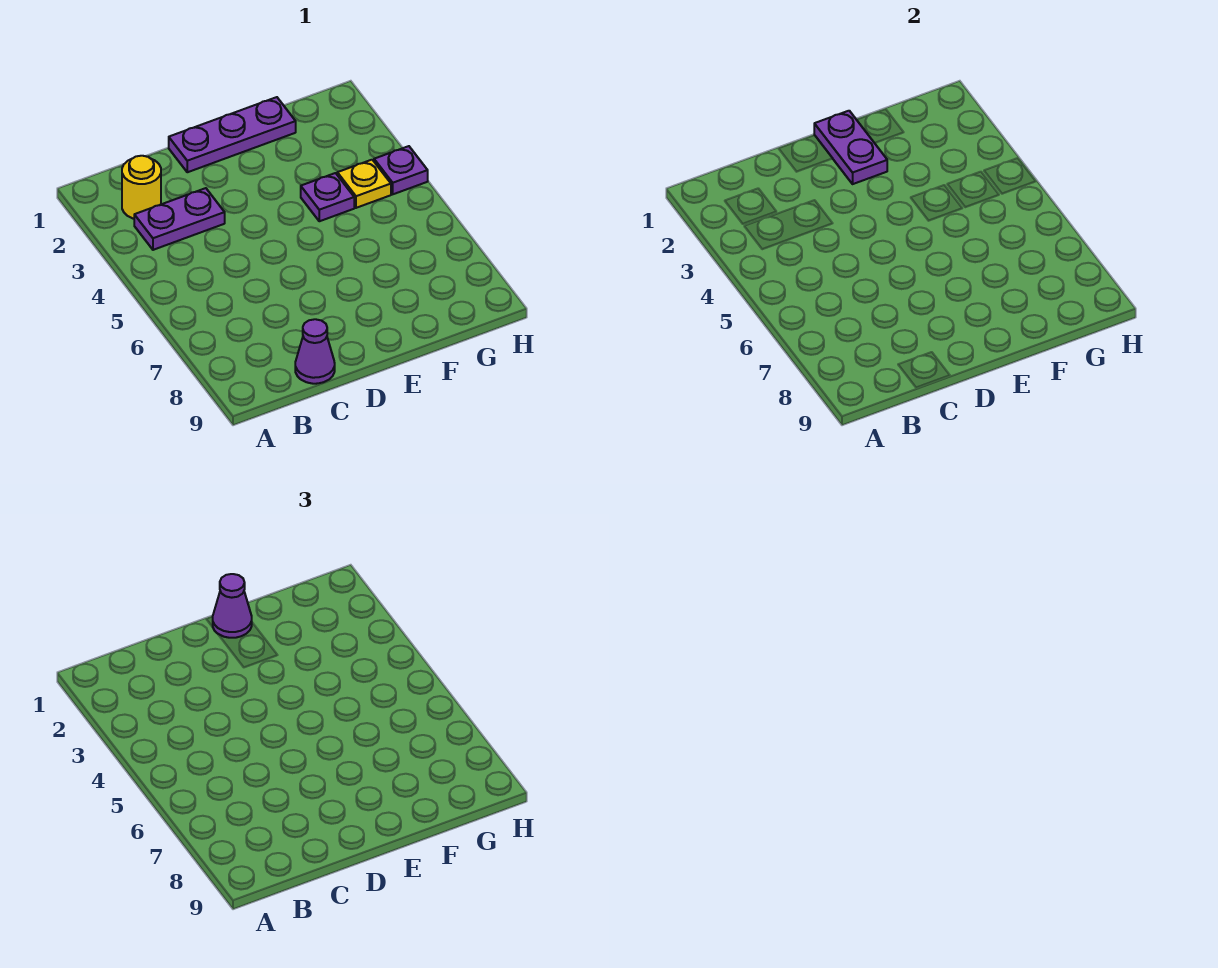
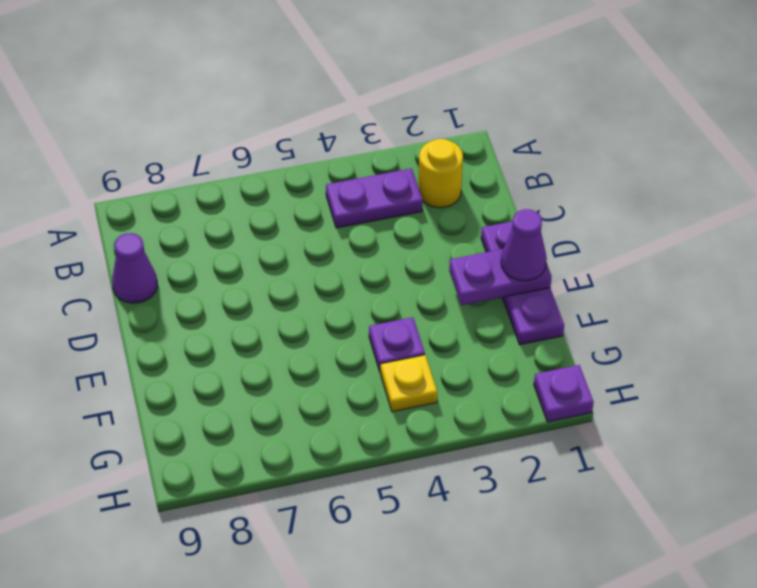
purple 1x2 plate [134,188,225,250] -> purple 1x2 plate turned to [326,168,423,228]
purple 1x1 plate [374,146,428,194] -> purple 1x1 plate moved to [534,365,594,422]

